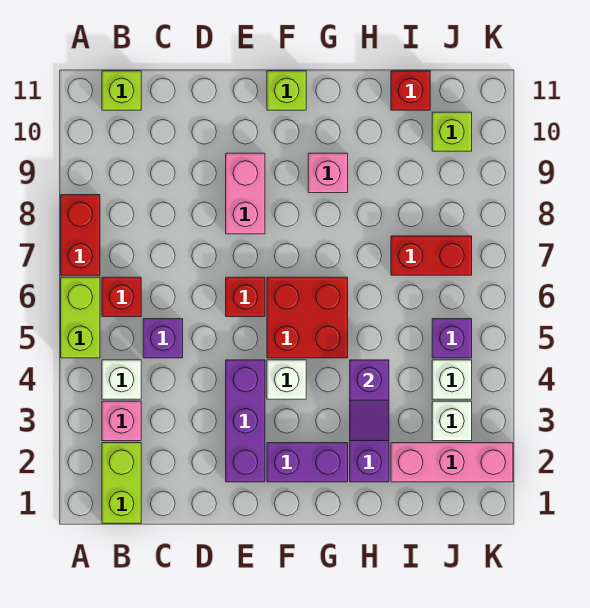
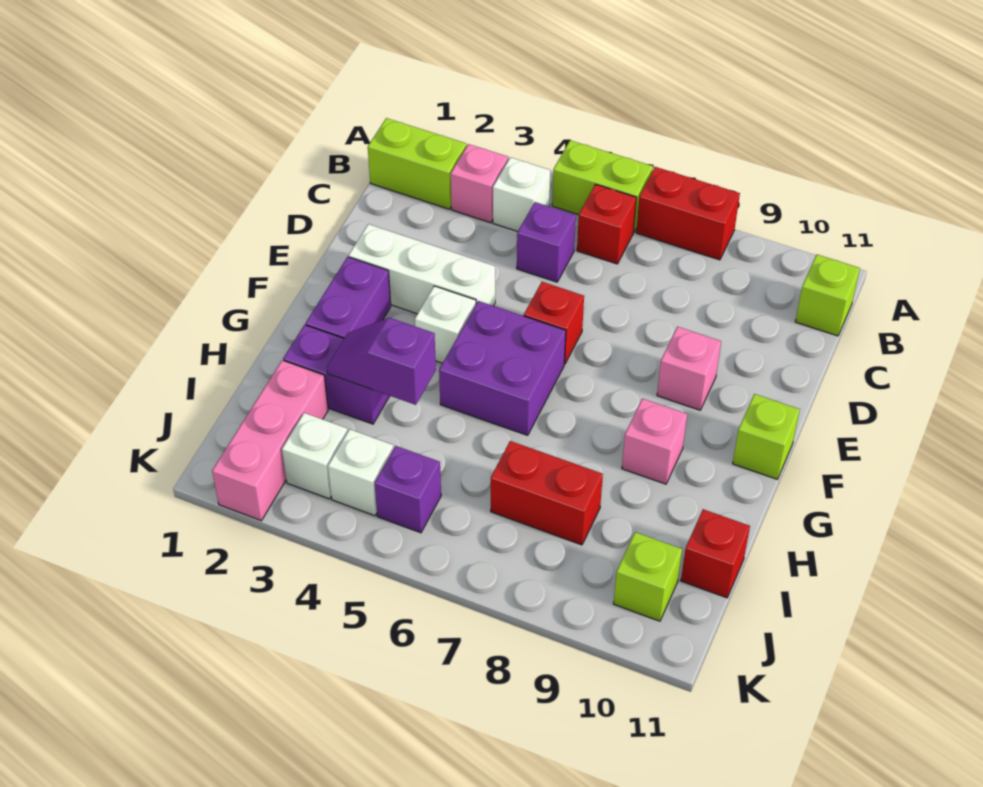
purple 1x3 brick [226,360,265,482] -> white 1x3 brick [349,224,495,314]
pink 1x2 brick [226,153,265,234] -> pink 1x1 brick [657,327,721,410]
red 2x2 brick [267,277,348,358] -> purple 2x2 brick [439,301,566,435]
red 1x2 brick [391,236,472,275] -> red 1x2 brick turned to [491,441,603,545]

